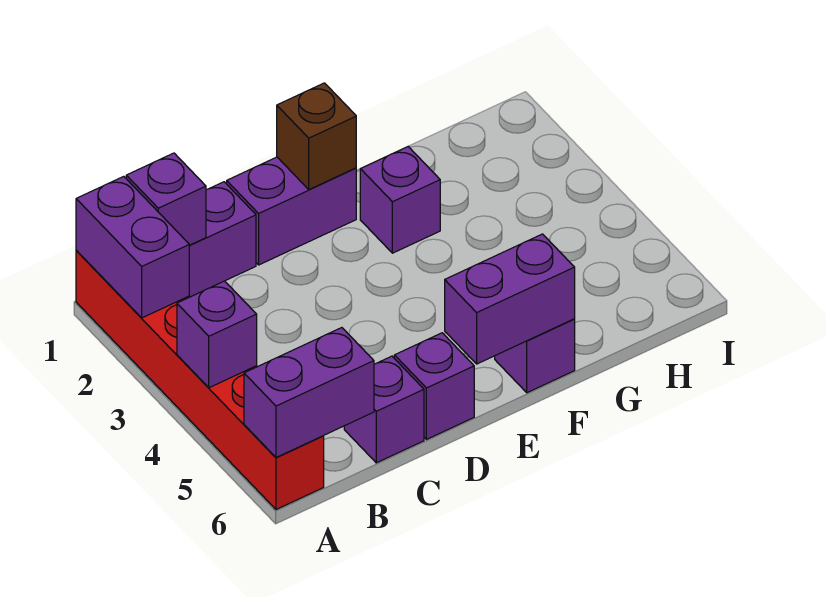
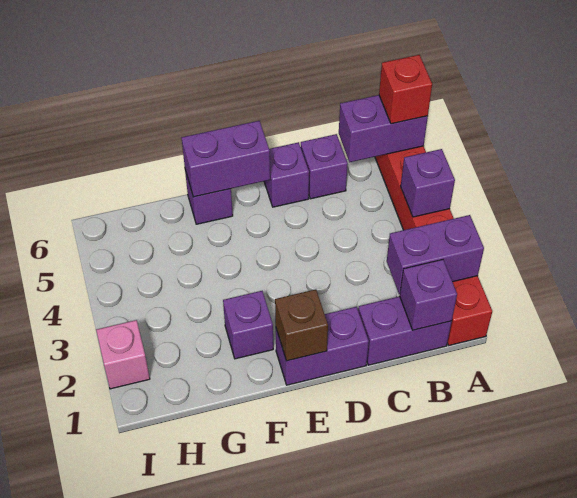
purple 1x2 brick [76,176,189,318] -> purple 1x2 brick turned to [387,215,484,294]
none -> red 1x1 brick [379,55,432,124]
none -> pink 1x1 brick [96,320,150,389]

